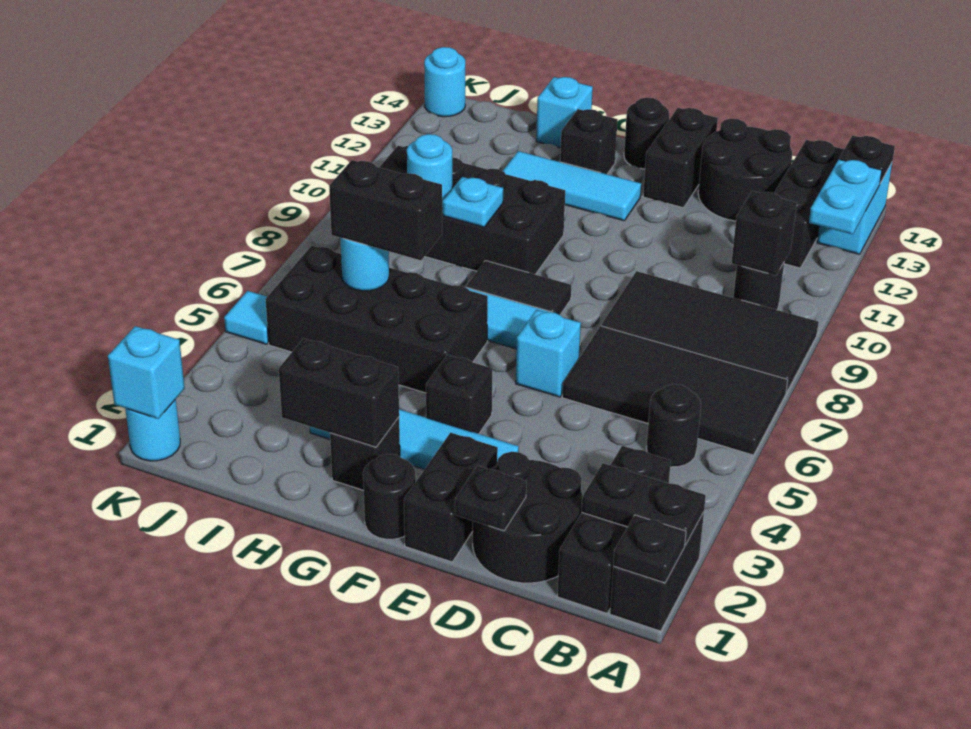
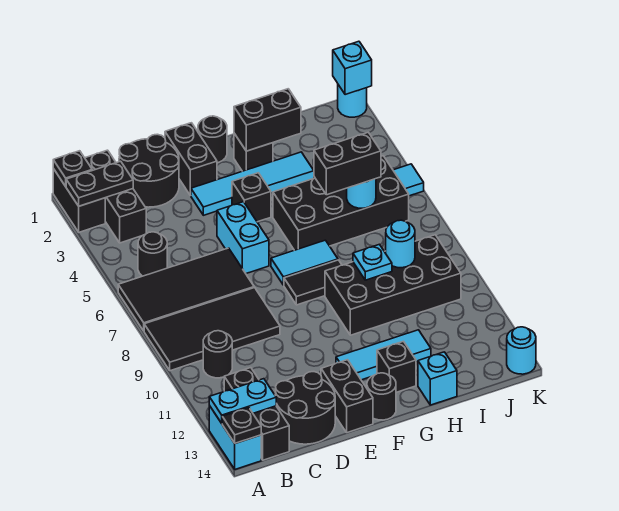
cyan 1x2 plate [809,159,882,234] -> cyan 1x2 plate turned to [209,379,276,423]
black 1x1 brick [732,191,797,275] -> none
black 1x1 plate [455,466,526,531] -> none
cyan 1x1 brick [516,310,581,397] -> cyan 1x2 brick [217,202,269,273]

